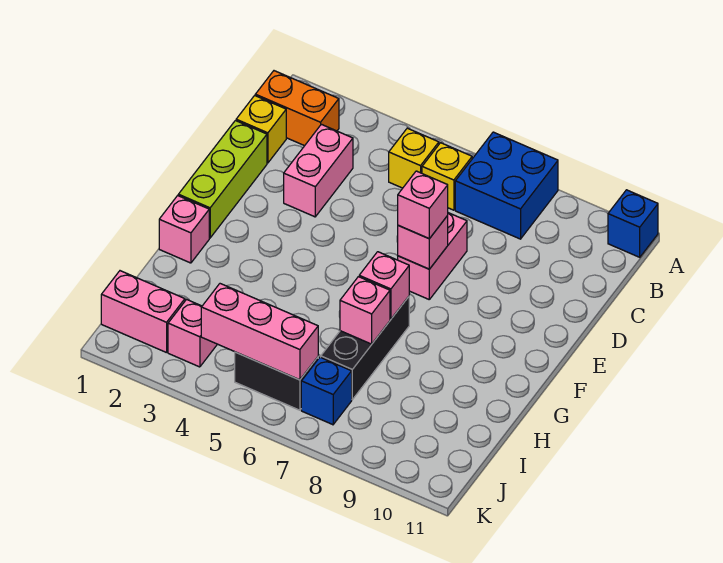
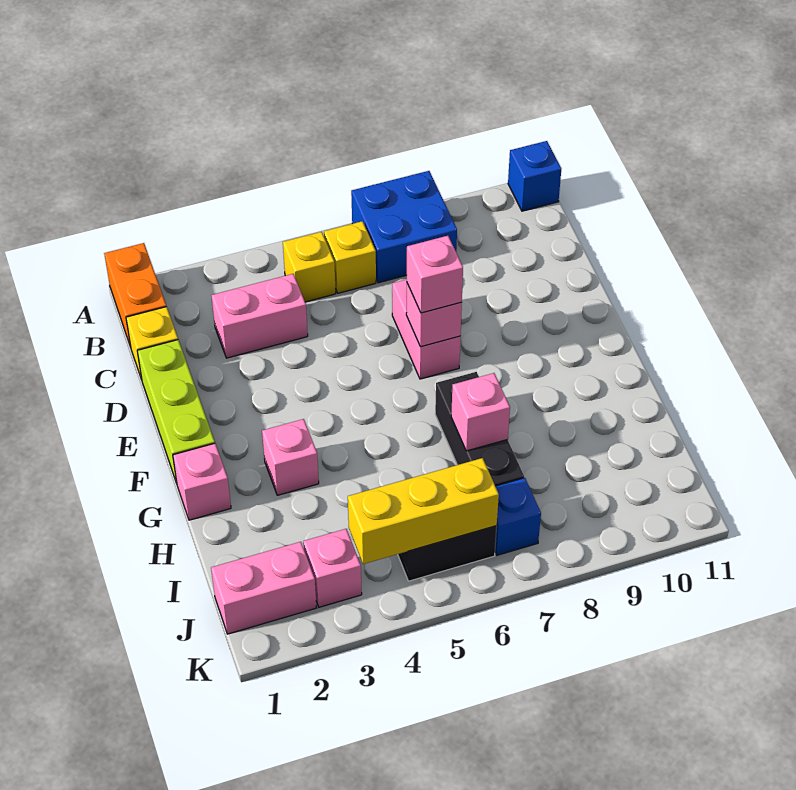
orange 1x2 brick [255,71,339,146] -> orange 1x2 brick turned to [104,243,166,346]
pink 1x2 brick [284,124,353,217] -> pink 1x2 brick turned to [211,274,308,358]
pink 1x1 brick [359,252,409,319] -> pink 1x1 brick moved to [262,419,319,495]
pink 1x3 brick [201,284,318,380] -> yellow 1x3 brick [348,458,499,564]

